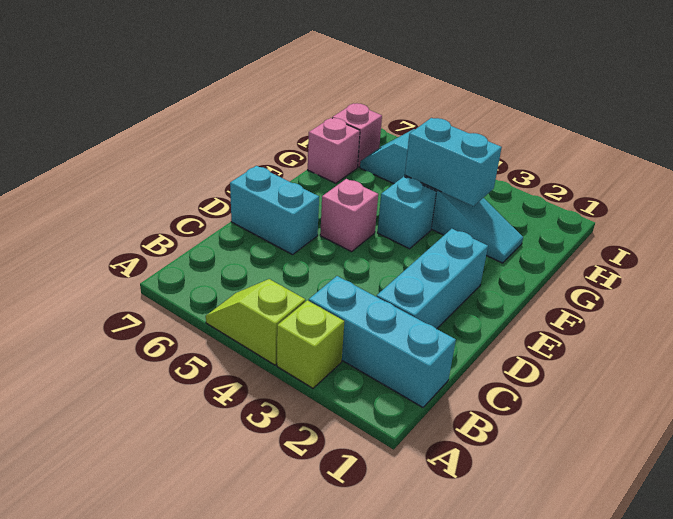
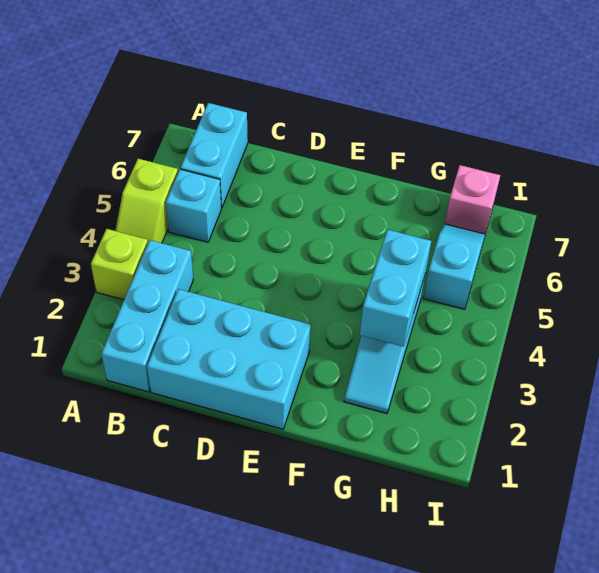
lime 1x2 slope [206,279,305,365] -> lime 1x2 slope turned to [115,159,178,243]
cyan 1x3 brick [377,229,488,329] -> cyan 2x3 brick [147,289,311,429]
cyan 1x2 brick [230,166,319,255] -> cyan 1x2 brick moved to [180,103,248,208]
pink 1x1 brick [320,179,378,252] -> none
cyan 1x1 brick [378,176,436,249] -> cyan 1x1 brick moved to [166,169,221,242]
pink 1x1 brick [308,118,360,183] -> none

